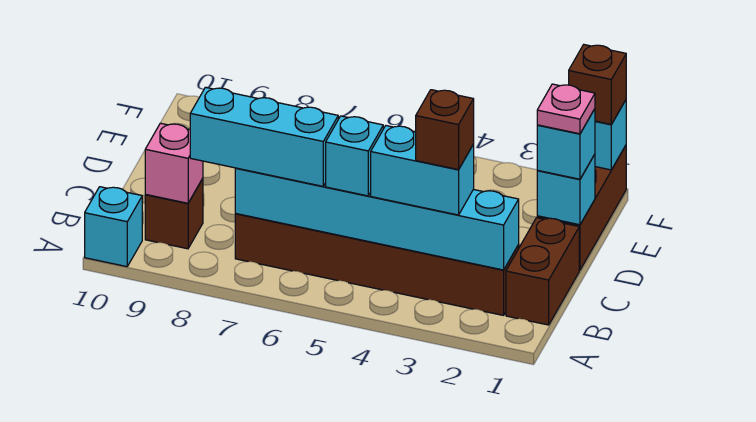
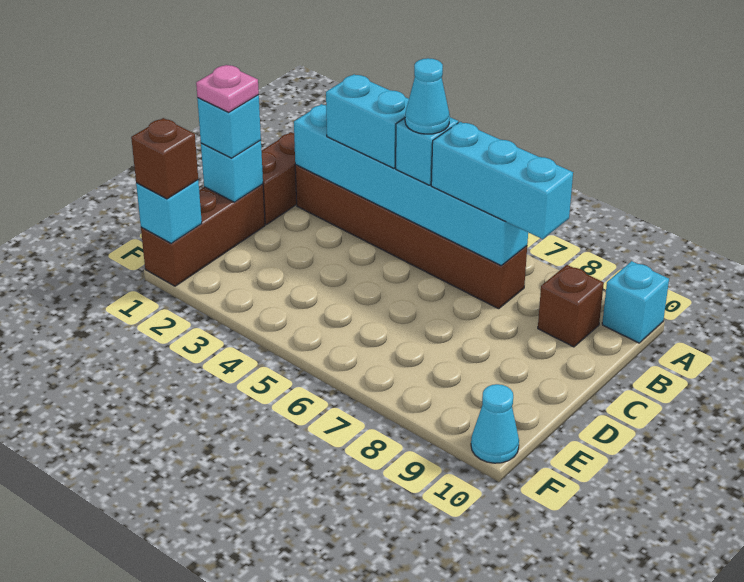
brown 1x1 brick [416,90,474,170] -> none
none -> cyan 1x1 cone [405,58,450,134]
pink 1x1 brick [145,123,203,203] -> none
none -> cyan 1x1 cone [471,384,519,463]

